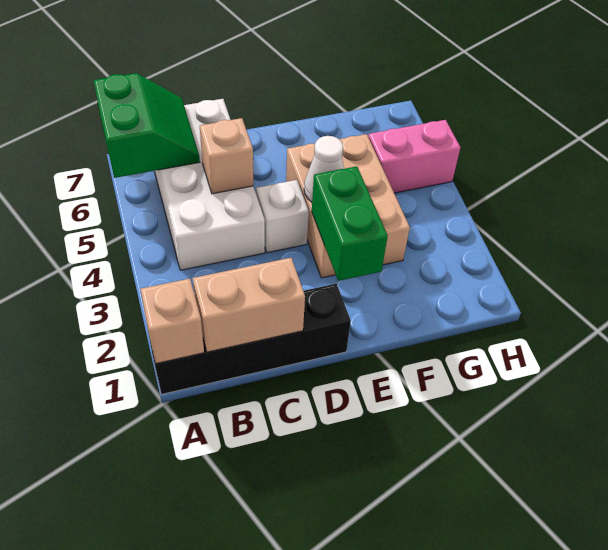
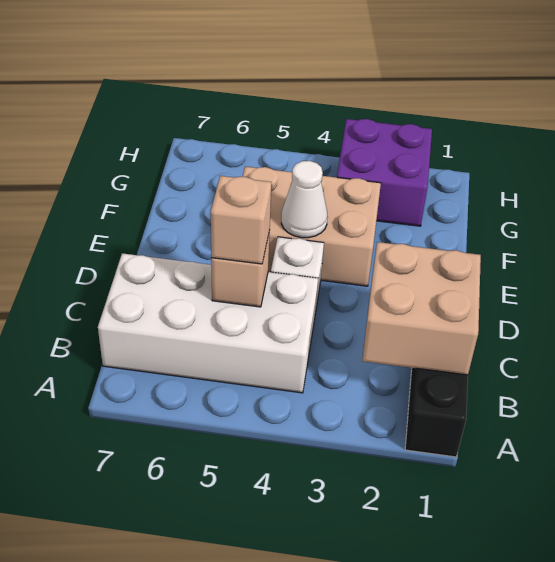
tan 1x1 brick [140,279,204,364] -> tan 1x1 brick moved to [211,176,272,264]
green 2x2 slope [93,73,200,178] -> none
tan 1x2 brick [193,258,305,352] -> tan 2x2 brick [362,242,481,375]
green 1x2 brick [312,166,388,281] -> none
none -> purple 2x2 brick [337,119,432,226]
pink 1x2 brick [368,120,460,193] -> none

